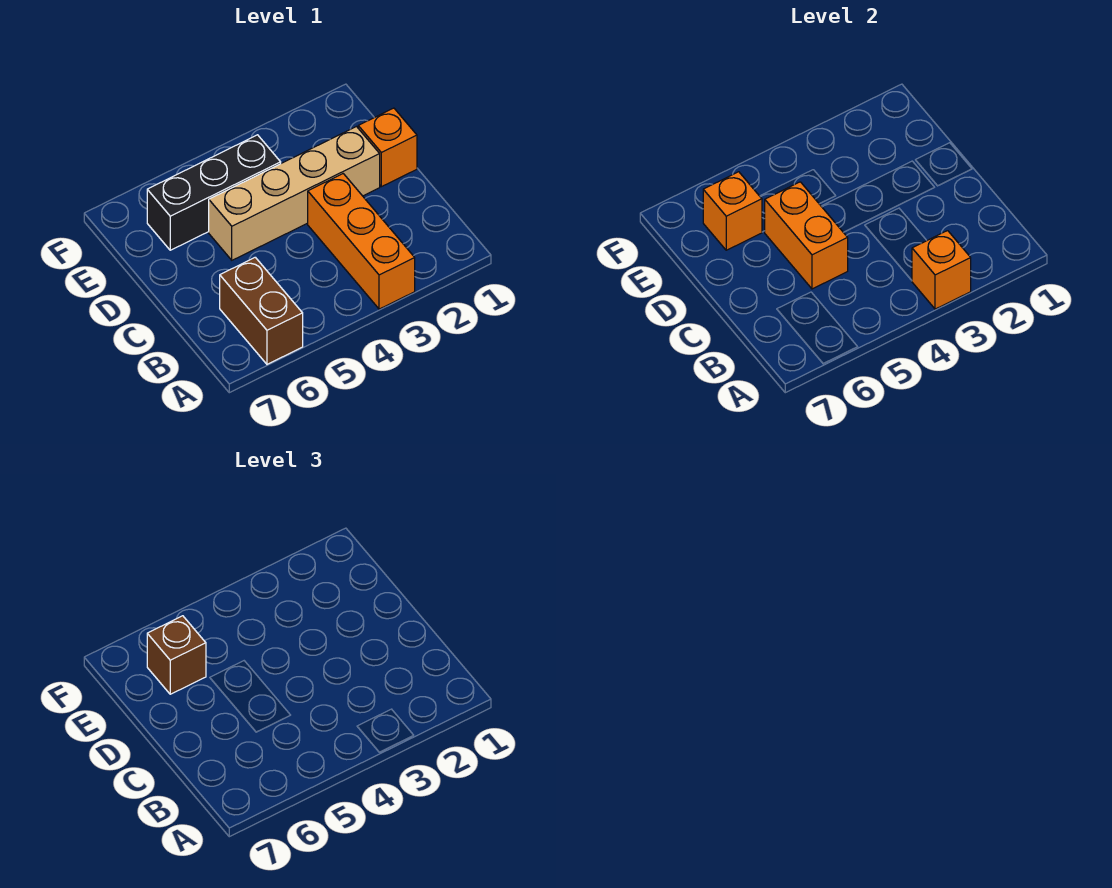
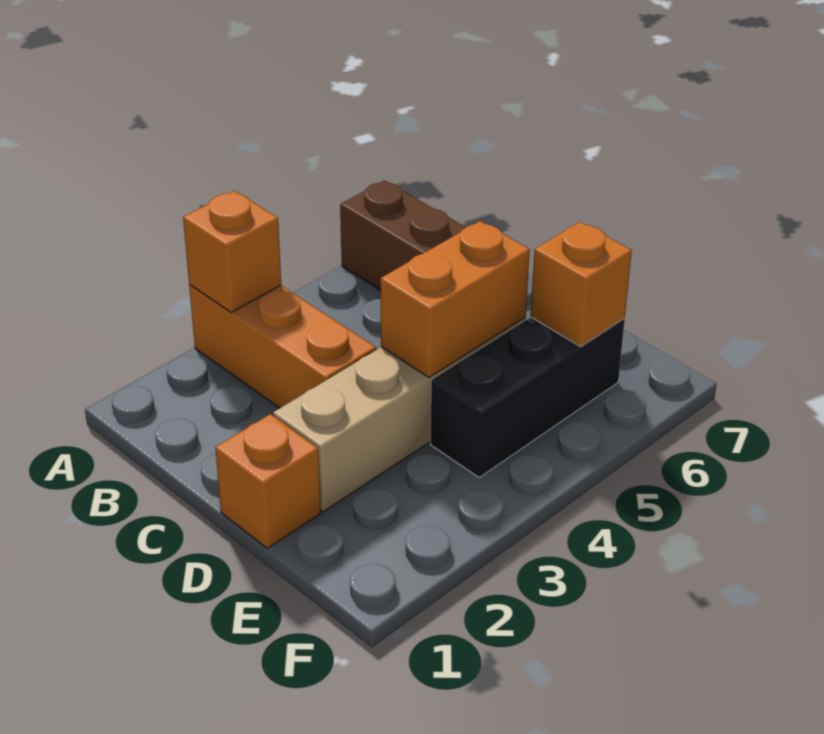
orange 1x2 brick [765,182,848,289] -> orange 1x2 brick turned to [380,221,530,377]
brown 1x1 brick [147,616,206,694] -> none

